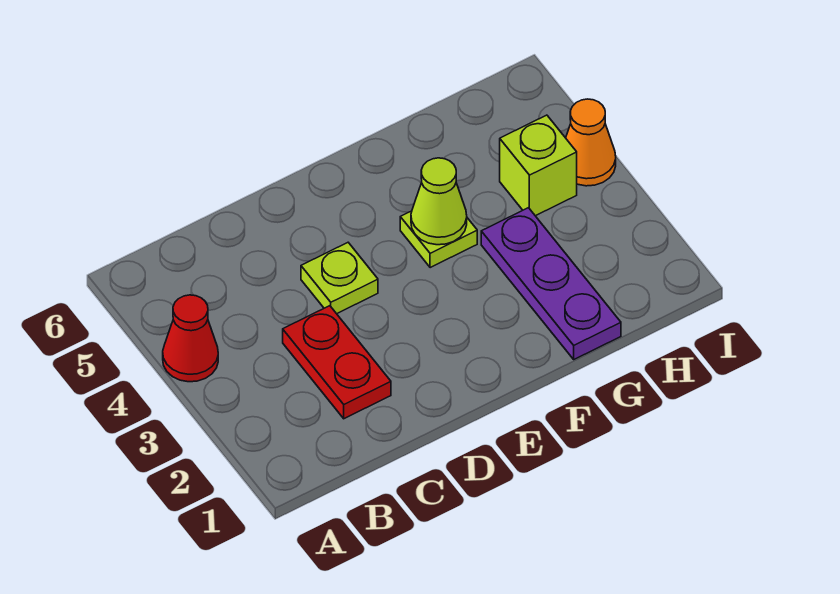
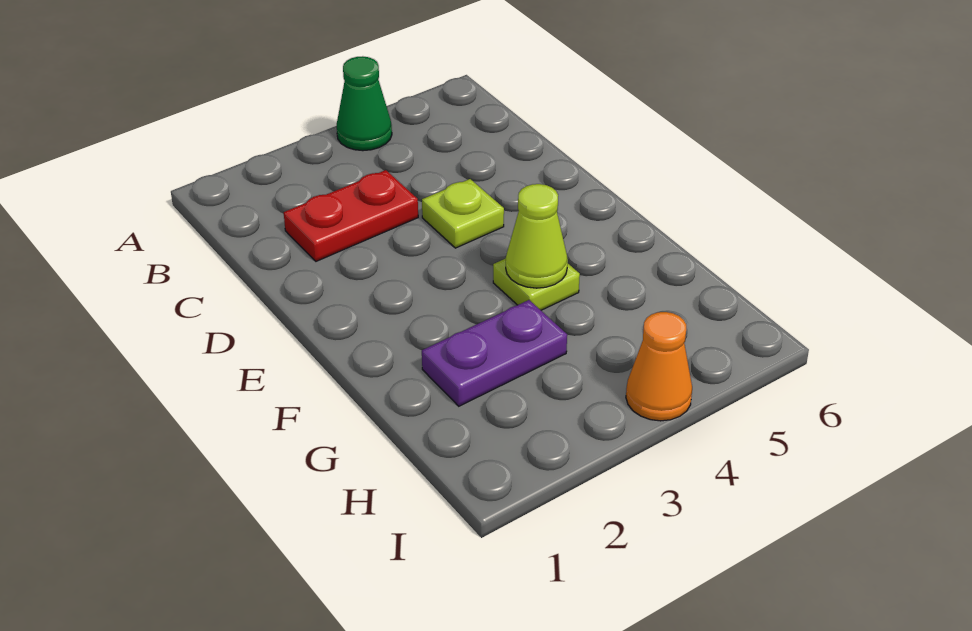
red 1x1 cone [163,295,218,382] -> green 1x1 cone [337,56,392,151]
purple 1x3 plate [481,208,621,359] -> purple 1x2 plate [422,300,567,406]
lime 1x1 brick [500,115,577,216] -> none

